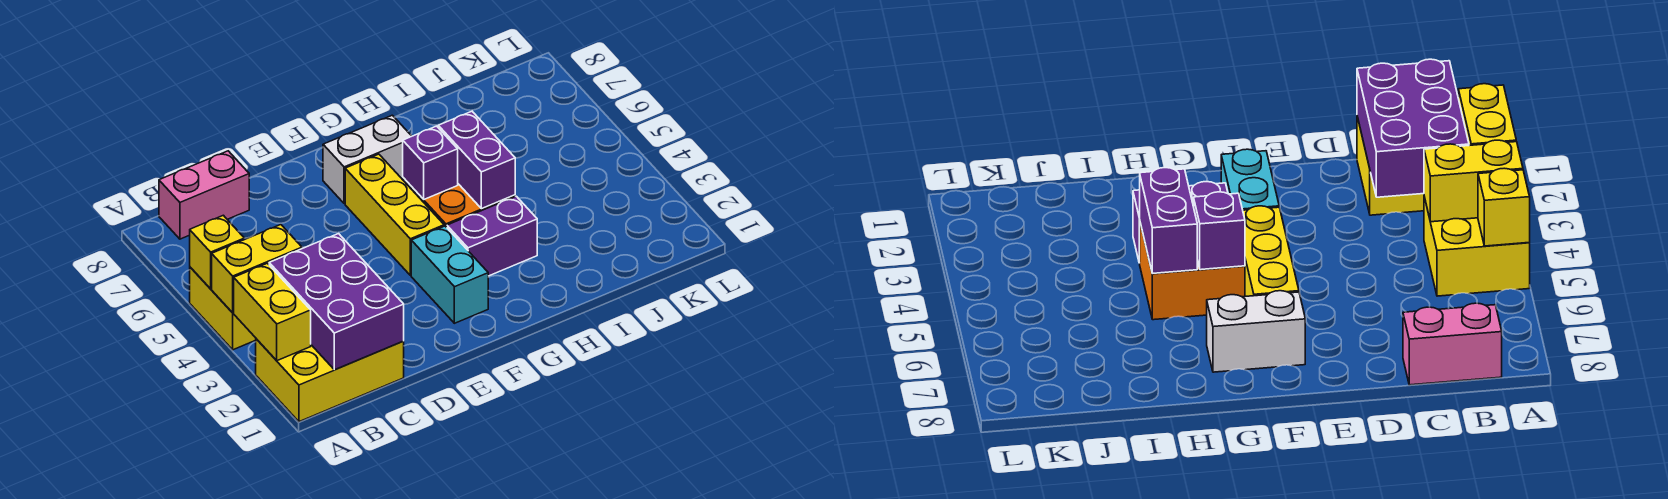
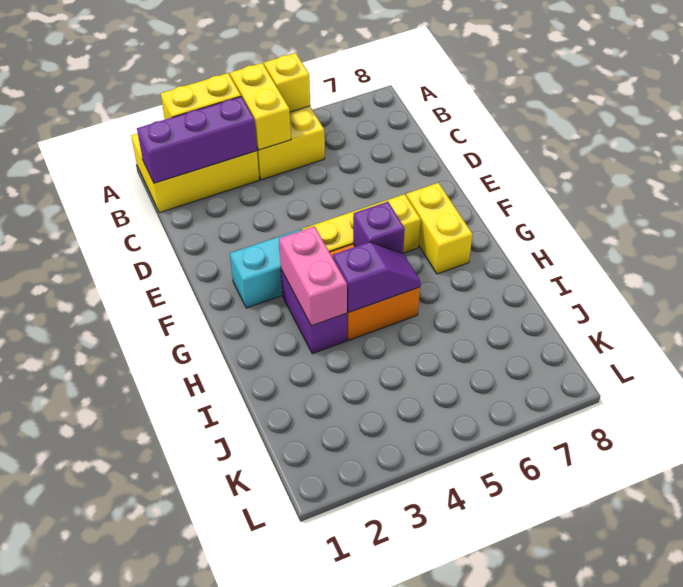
yellow 2x3 brick [256,339,404,422] -> yellow 2x3 brick turned to [131,134,259,213]
purple 2x3 brick [269,234,404,370] -> purple 1x3 brick [137,97,257,183]
pink 1x2 brick [159,151,249,239] -> pink 1x2 brick moved to [279,226,347,326]
white 1x2 brick [323,115,412,204] -> yellow 1x2 brick [406,183,473,274]
purple 1x2 brick [438,111,515,209] -> purple 1x2 slope [333,242,421,312]

